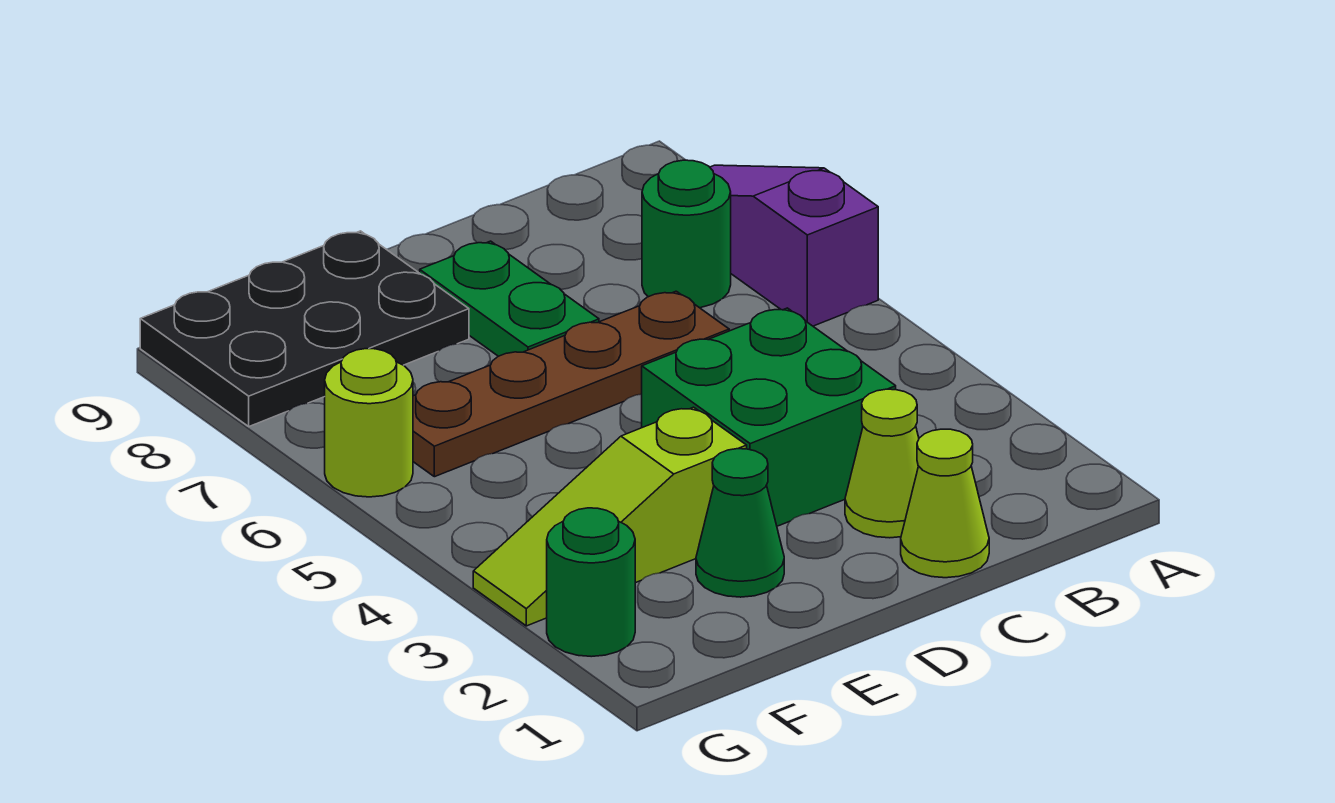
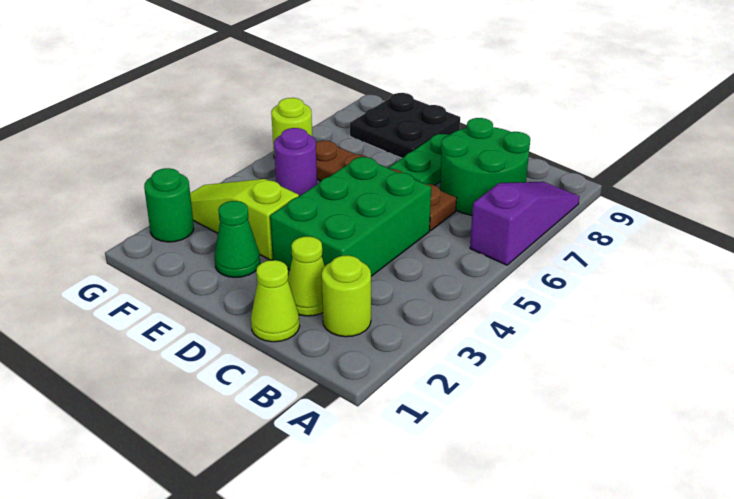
none -> lime 1x1 round brick [322,255,371,337]
green 1x1 round brick [642,160,731,308] -> green 2x2 round brick [440,118,530,215]
green 2x2 brick [642,308,896,526] -> green 2x3 brick [270,156,431,276]
black 2x3 plate [140,231,469,426] -> black 2x2 plate [350,93,460,158]
none -> purple 1x1 round brick [274,128,317,196]

